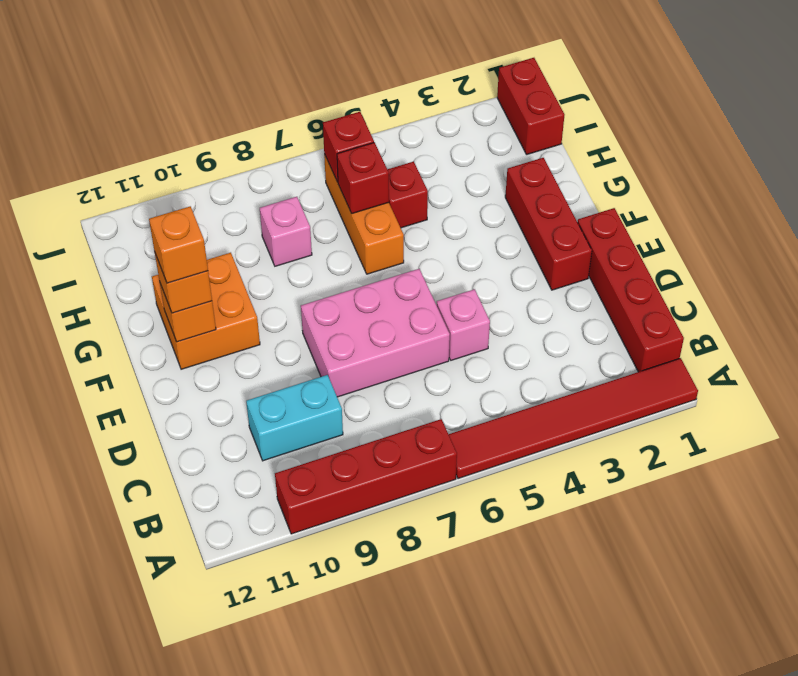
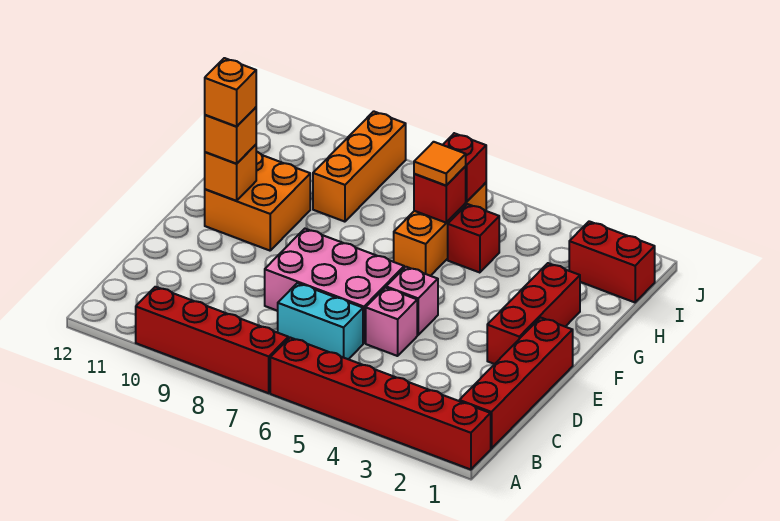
red 1x6 tile [449,358,698,479] -> red 1x6 brick [270,338,491,470]
cyan 1x2 brick [246,375,343,461] -> cyan 1x2 brick moved to [278,283,363,359]
none -> orange 1x1 tile [414,142,466,186]
pink 1x1 brick [260,197,312,266] -> pink 1x1 brick moved to [386,267,438,335]
none -> orange 1x3 brick [313,111,406,222]
red 1x2 brick [497,58,564,154] -> red 1x2 brick turned to [569,221,655,302]

